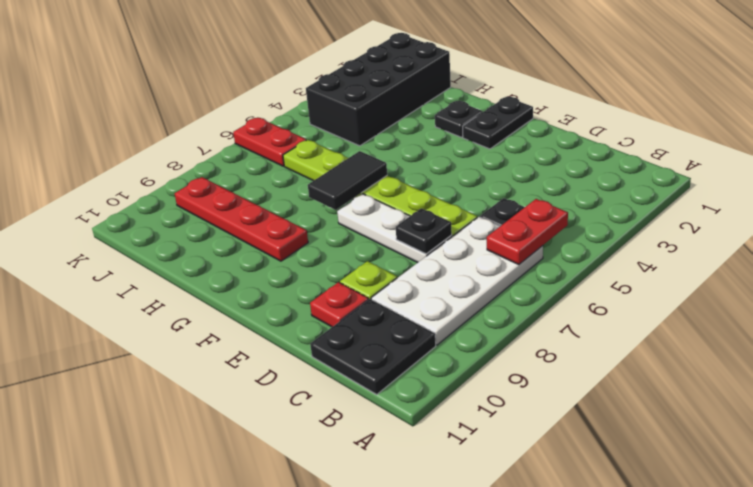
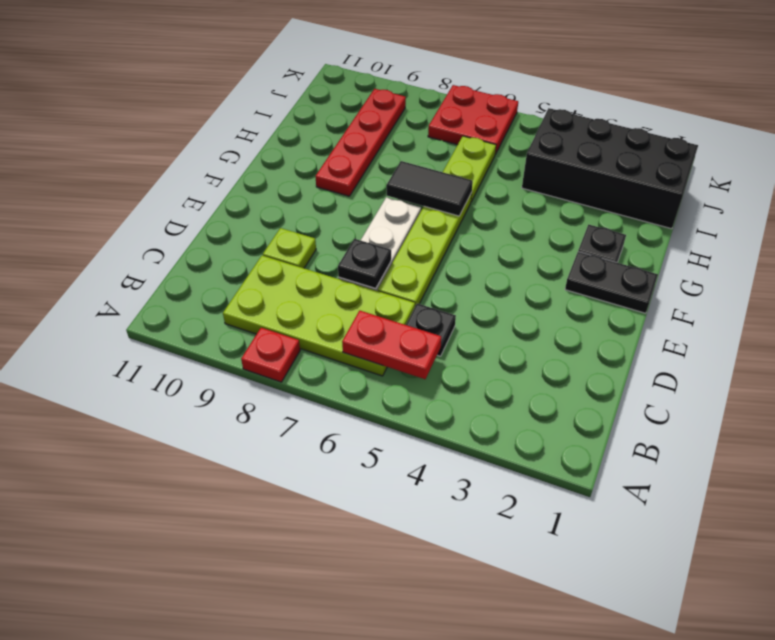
white 2x4 plate [371,217,543,345] -> lime 2x4 plate [223,256,415,376]
black 2x2 plate [310,299,436,394] -> none
red 1x1 plate [310,282,369,327] -> red 1x1 plate moved to [241,328,300,382]
red 1x2 plate [233,118,306,166] -> red 2x2 plate [428,85,518,154]

